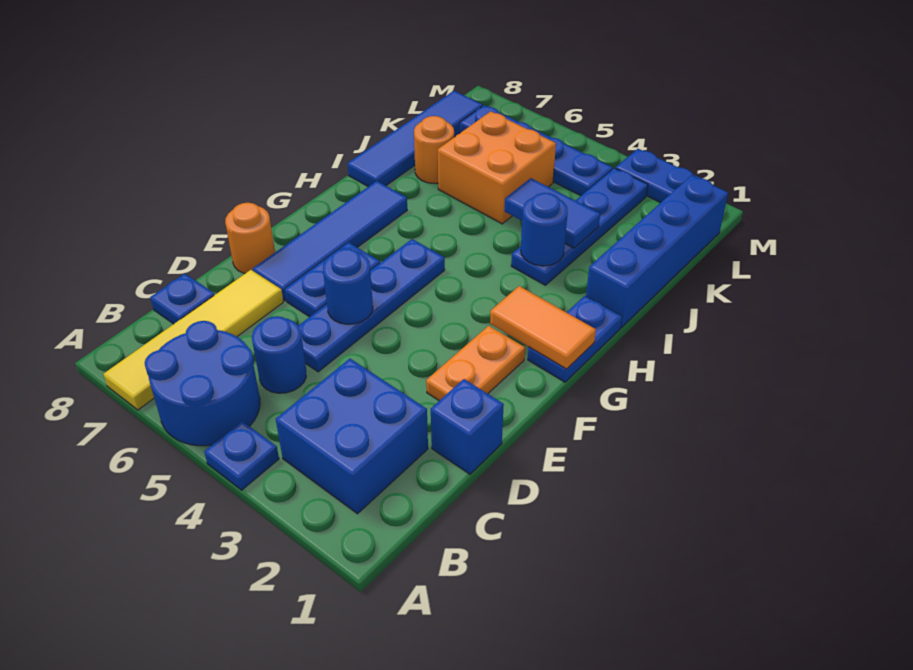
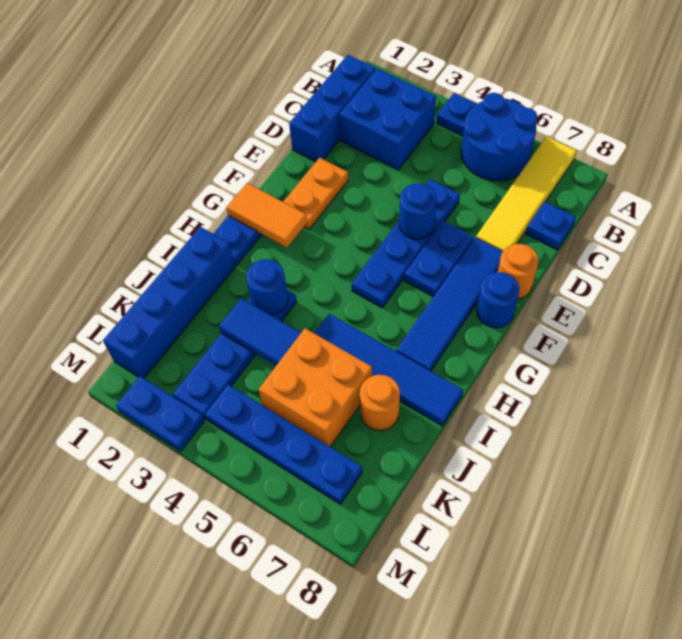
blue 1x1 round brick [252,316,306,393] -> blue 1x1 round brick moved to [477,272,519,328]
blue 1x1 brick [431,379,504,474] -> blue 1x3 brick [289,55,376,162]
blue 1x4 tile [348,91,483,187] -> blue 1x4 tile turned to [314,314,463,426]

